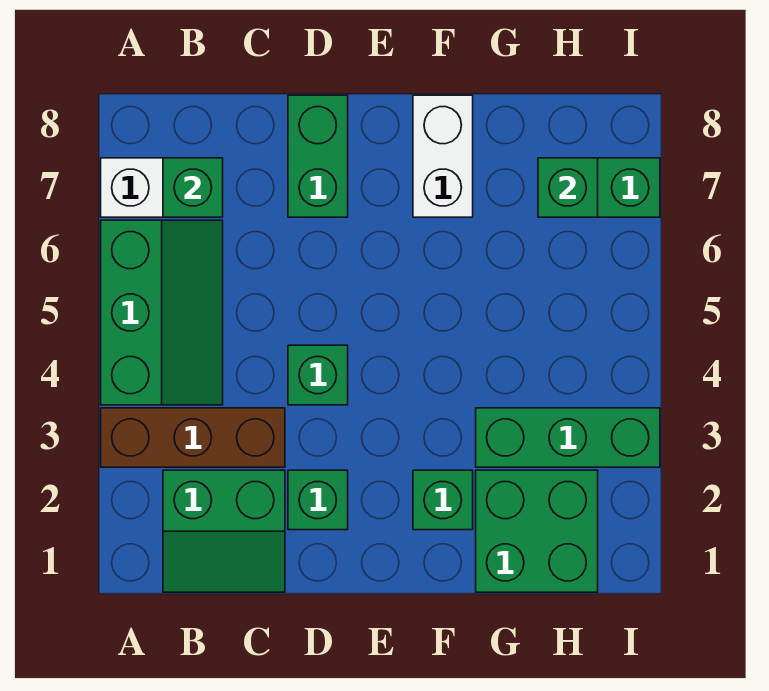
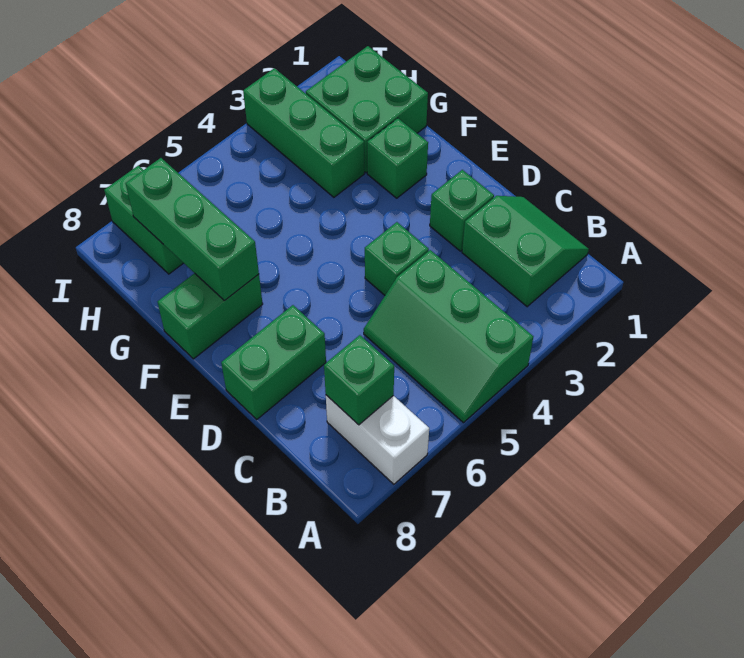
brown 1x3 brick [101,408,285,467] -> none
green 2x3 slope [101,220,223,405] -> green 2x3 slope turned to [364,250,533,423]
white 1x2 brick [413,95,473,217] -> green 1x2 brick [158,273,263,359]
green 1x1 brick [538,158,598,217] -> green 1x3 brick [126,158,259,301]

